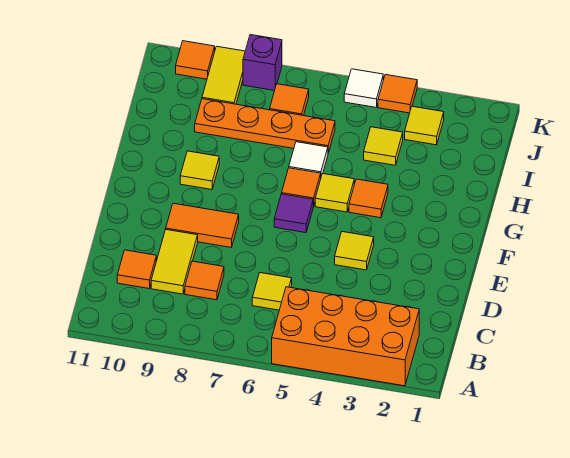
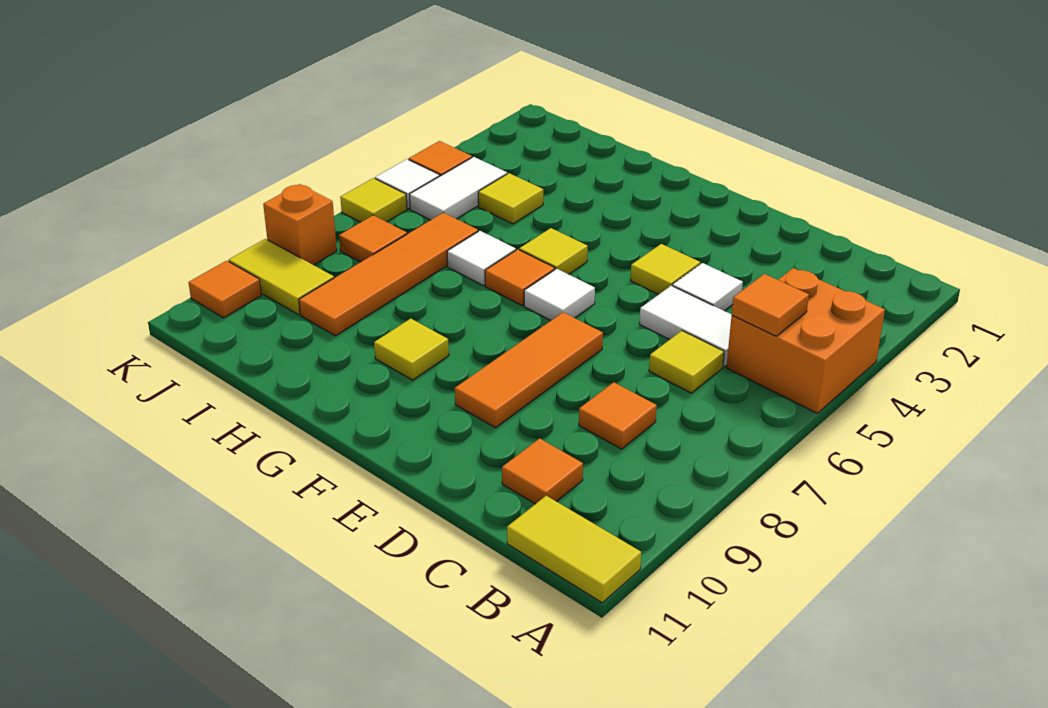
orange 2x4 brick [272,287,419,386] -> orange 2x2 brick [726,268,885,413]
none -> white 1x2 tile [639,286,732,367]
yellow 1x2 tile [151,229,198,294] -> yellow 1x2 tile moved to [507,496,641,603]
none -> white 1x1 tile [673,263,743,311]
orange 1x2 tile [166,203,239,247] -> orange 1x3 tile [455,312,603,428]
purple 1x1 tile [274,194,313,233] -> white 1x1 tile [524,269,595,320]
orange 1x1 tile [349,179,388,218] -> orange 1x1 tile moved to [732,274,809,336]
orange 1x4 plate [195,99,335,153] -> orange 1x4 tile [299,213,478,336]
yellow 1x1 tile [405,106,444,145] -> yellow 1x1 tile moved to [340,178,407,222]
none -> white 1x2 tile [409,157,507,220]
purple 1x1 brick [243,35,282,91] -> orange 1x1 brick [263,184,337,265]

